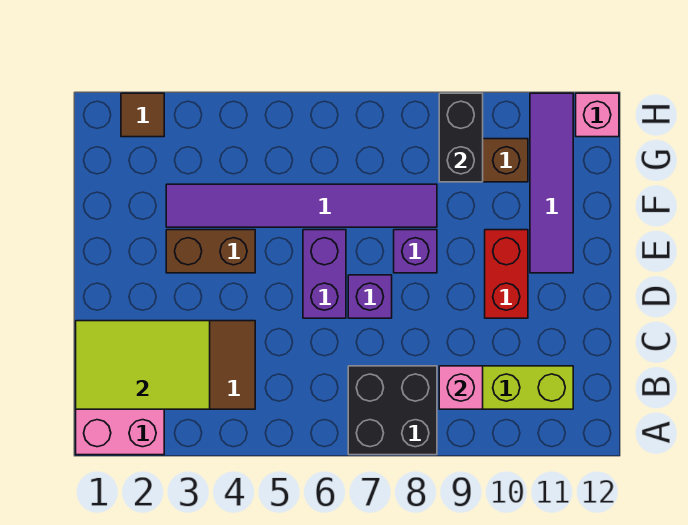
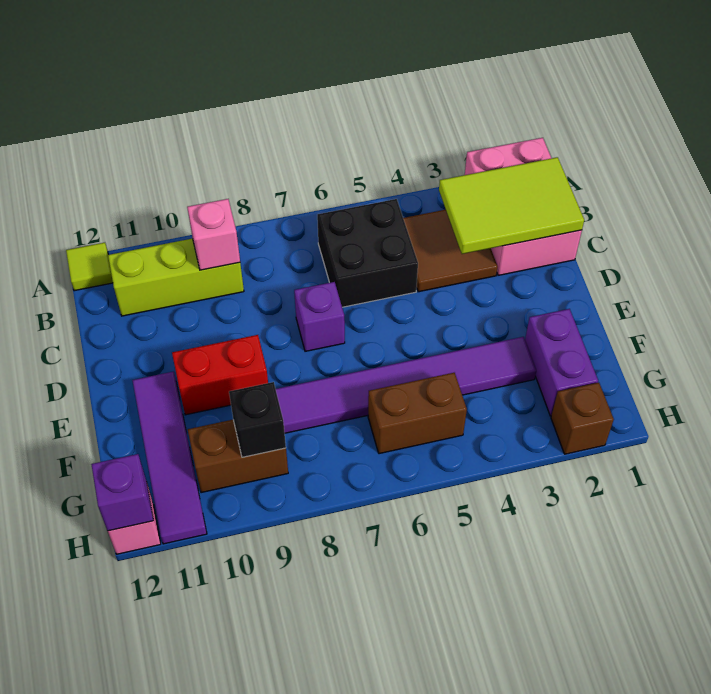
black 2x2 brick [348,366,437,455] -> black 2x2 brick moved to [317,199,418,307]
none -> lime 1x1 tile [66,243,113,291]
purple 1x2 brick [303,230,346,318] -> purple 1x2 brick moved to [525,309,598,416]
red 1x2 brick [485,230,528,318] -> red 1x2 brick turned to [172,335,268,415]
brown 1x2 brick [166,230,255,273] -> brown 1x2 brick moved to [368,373,467,454]
purple 1x1 brick [394,230,437,273] -> purple 1x1 brick moved to [91,454,153,531]
black 1x2 brick [439,93,483,182] -> black 1x1 brick [229,382,286,457]
brown 1x1 tile [121,93,164,137] -> brown 1x1 brick [551,383,614,454]

